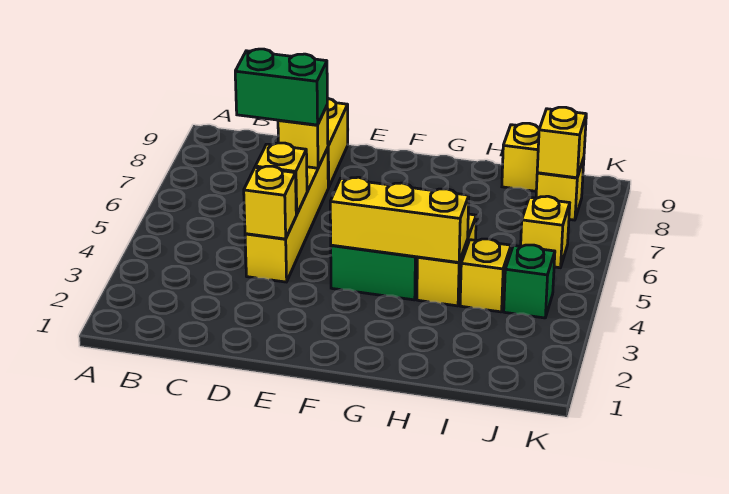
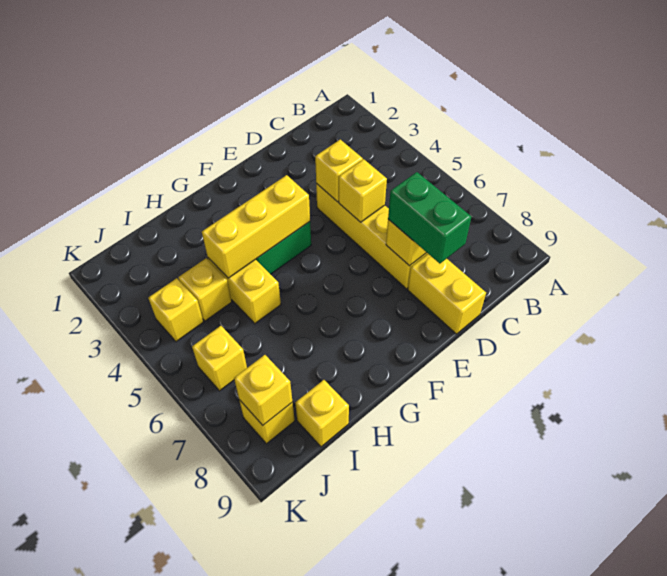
green 1x2 brick [235,49,327,125] -> green 1x2 brick turned to [388,172,471,264]
green 1x1 brick [504,245,555,318] -> yellow 1x1 brick [148,278,203,342]

